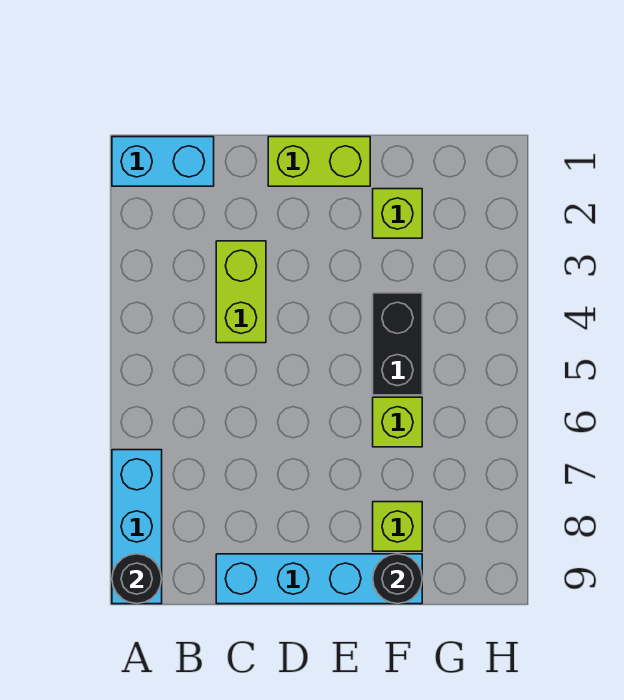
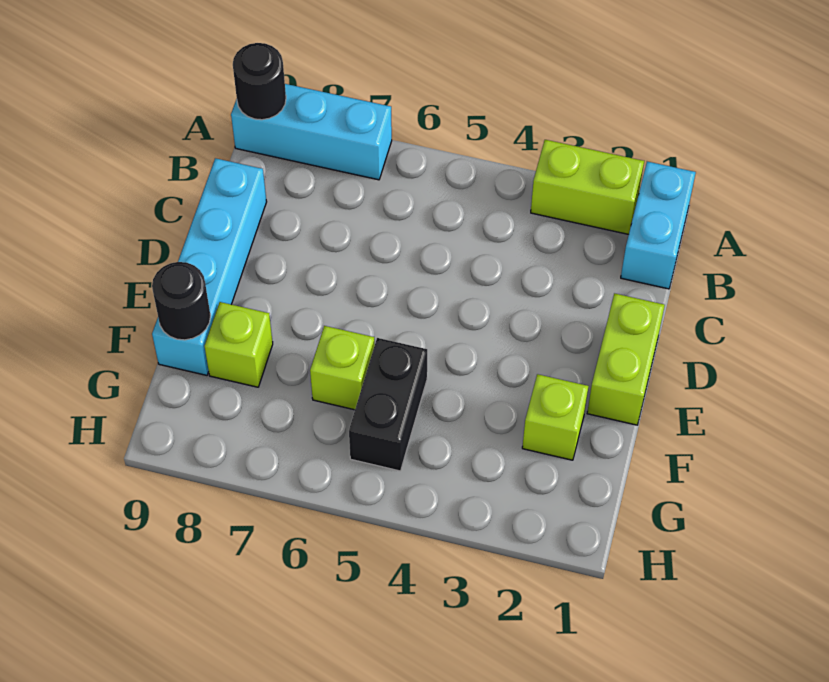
lime 1x2 brick [216,241,266,343] -> lime 1x2 brick moved to [531,140,644,234]
black 1x2 brick [373,293,422,395] -> black 1x2 brick turned to [349,338,427,471]

